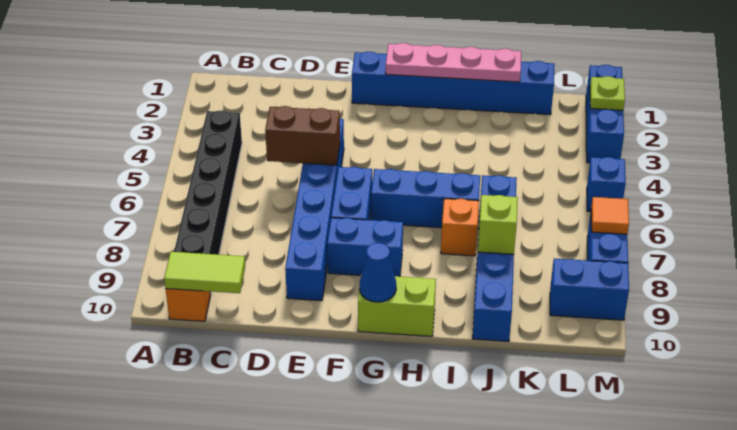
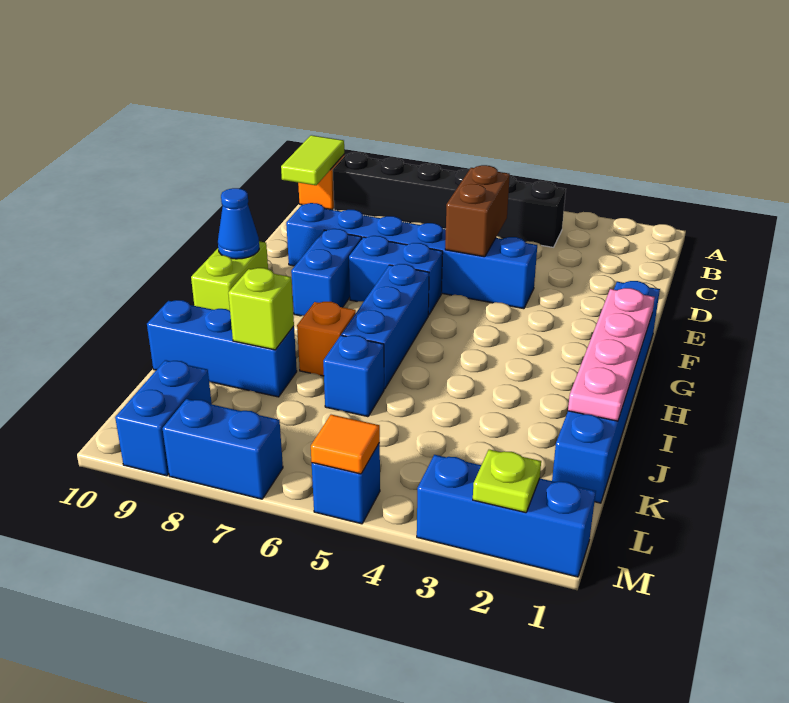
orange 1x1 tile [591,197,629,234] -> orange 1x1 tile moved to [311,415,380,474]

